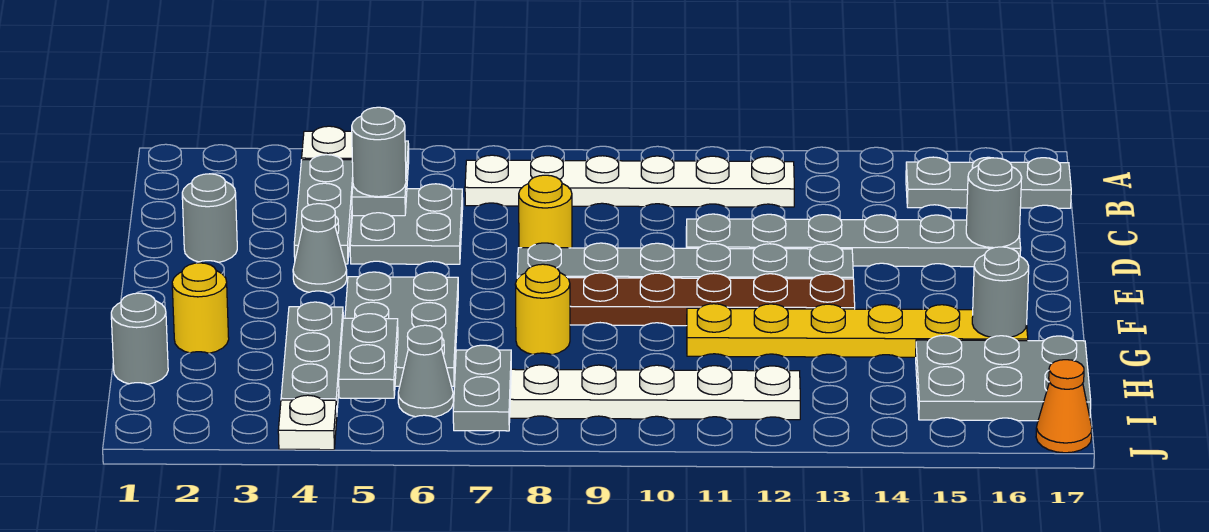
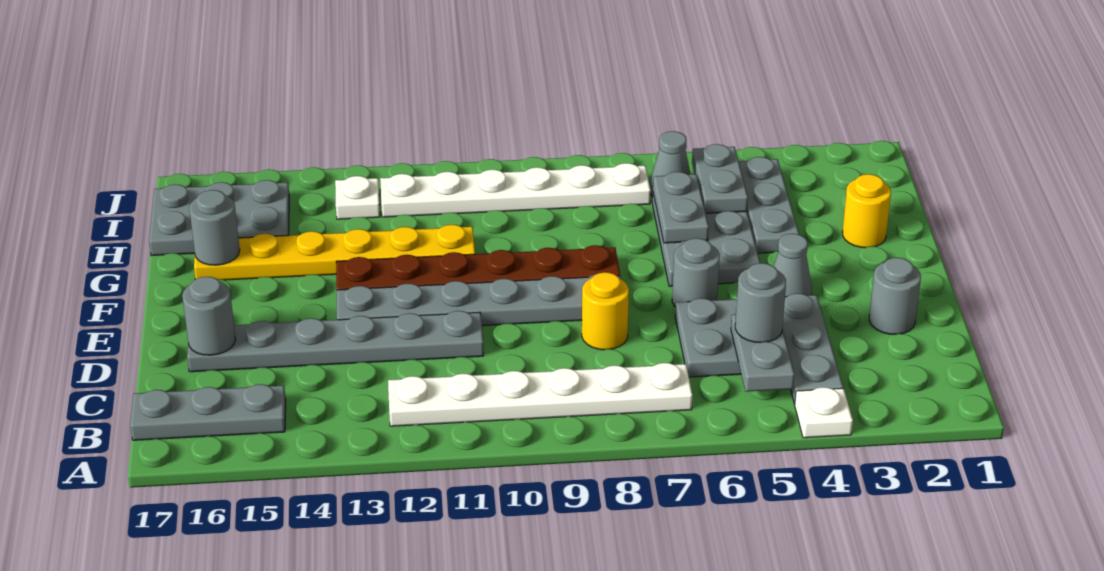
yellow 1x1 round brick [515,264,570,355] -> none
grey 1x1 round brick [111,293,168,384] -> grey 1x1 round brick moved to [672,238,720,307]
grey 1x2 plate [453,345,511,431] -> grey 1x2 plate moved to [653,172,709,243]
white 1x1 plate [278,395,337,450] -> white 1x1 plate moved to [335,176,380,219]
orange 1x1 cone [1036,360,1092,453] -> none

